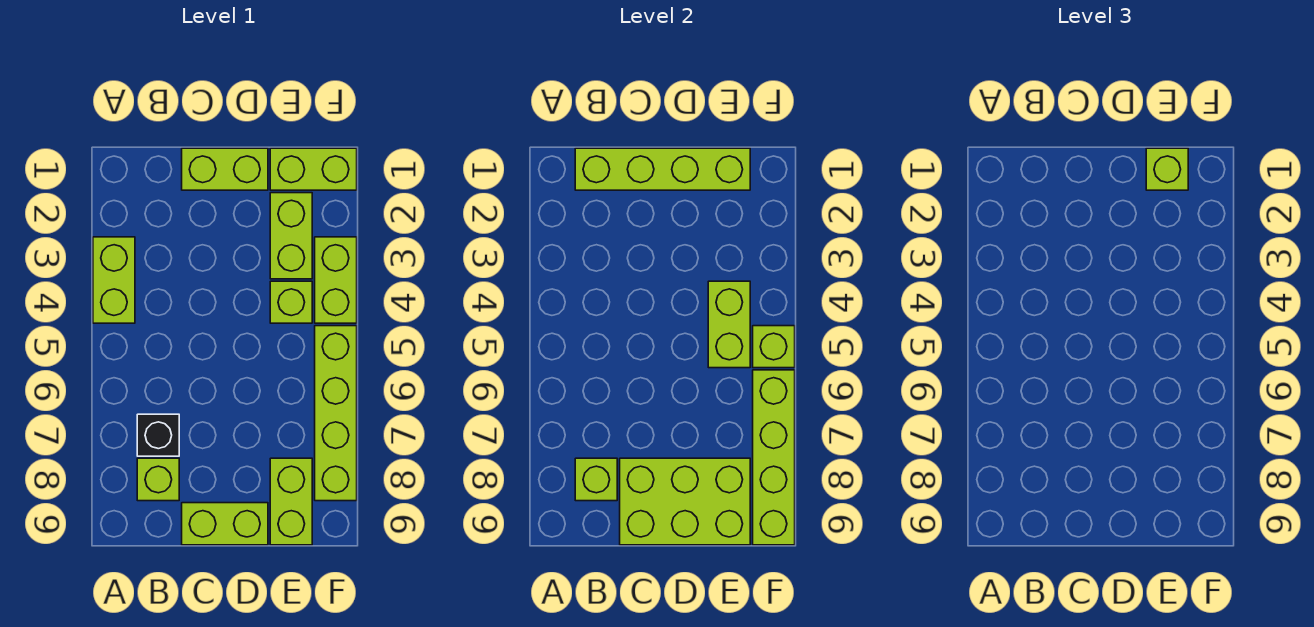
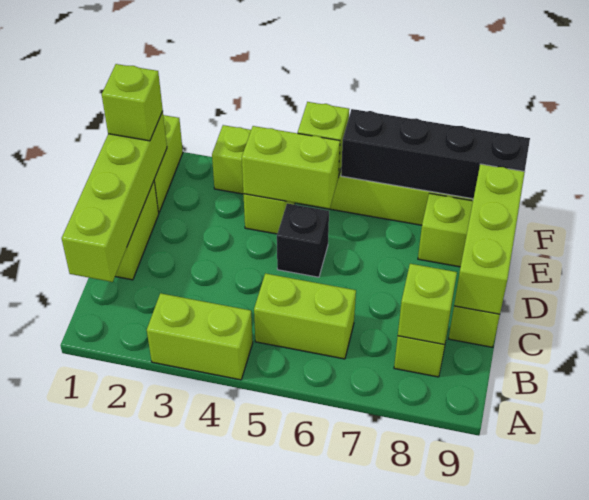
black 1x1 brick [137,414,179,456] -> black 1x1 brick moved to [277,203,329,277]
lime 2x3 brick [620,458,750,545] -> lime 1x3 brick [454,164,525,314]
lime 1x2 brick [270,193,312,279] -> lime 1x2 brick moved to [254,273,356,359]
lime 1x4 brick [753,370,795,545] -> black 1x4 brick [341,109,530,199]

